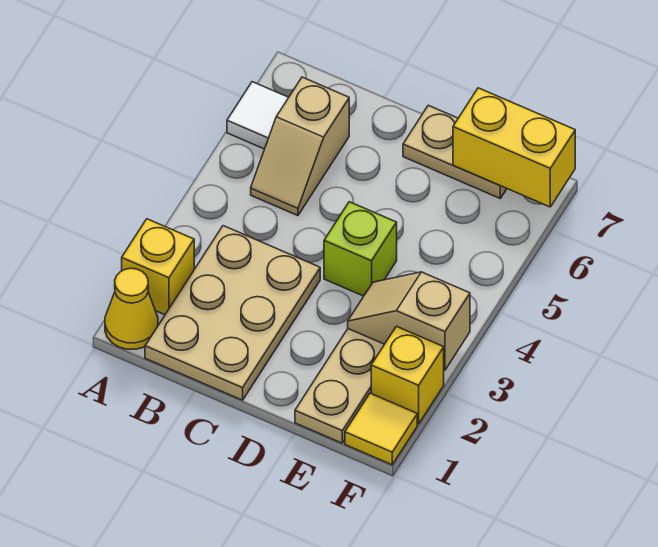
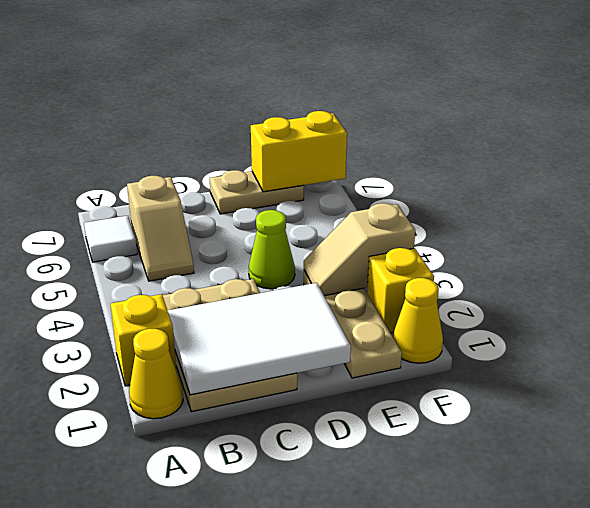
none -> white 2x3 tile [168,283,351,395]
lime 1x1 brick [324,202,397,296] -> lime 1x1 cone [249,210,295,289]
yellow 1x1 tile [345,393,417,465] -> yellow 1x1 cone [393,278,443,363]

